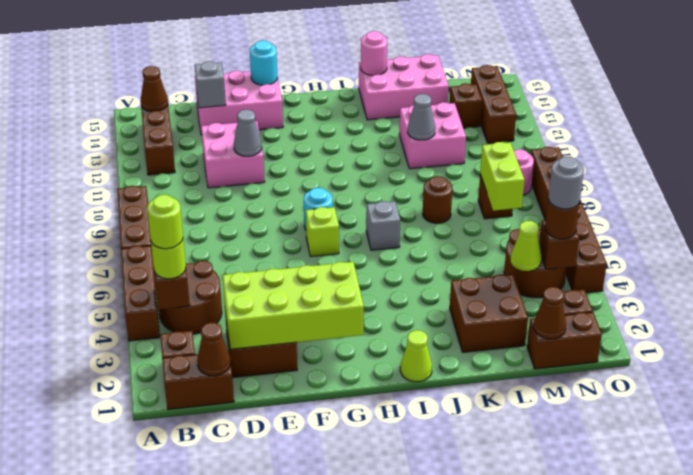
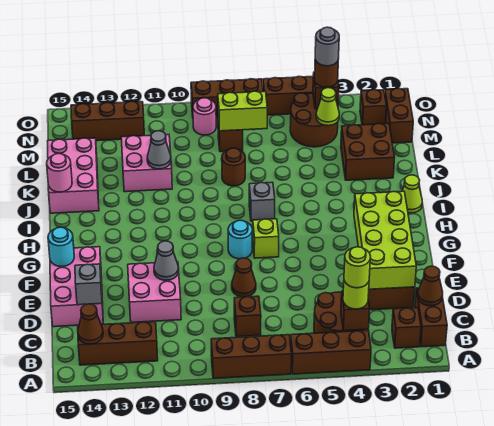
brown 1x1 cone [534,287,566,339] -> brown 1x1 cone moved to [232,258,256,297]
brown 1x1 brick [449,83,482,128] -> brown 1x1 brick moved to [234,296,261,337]

